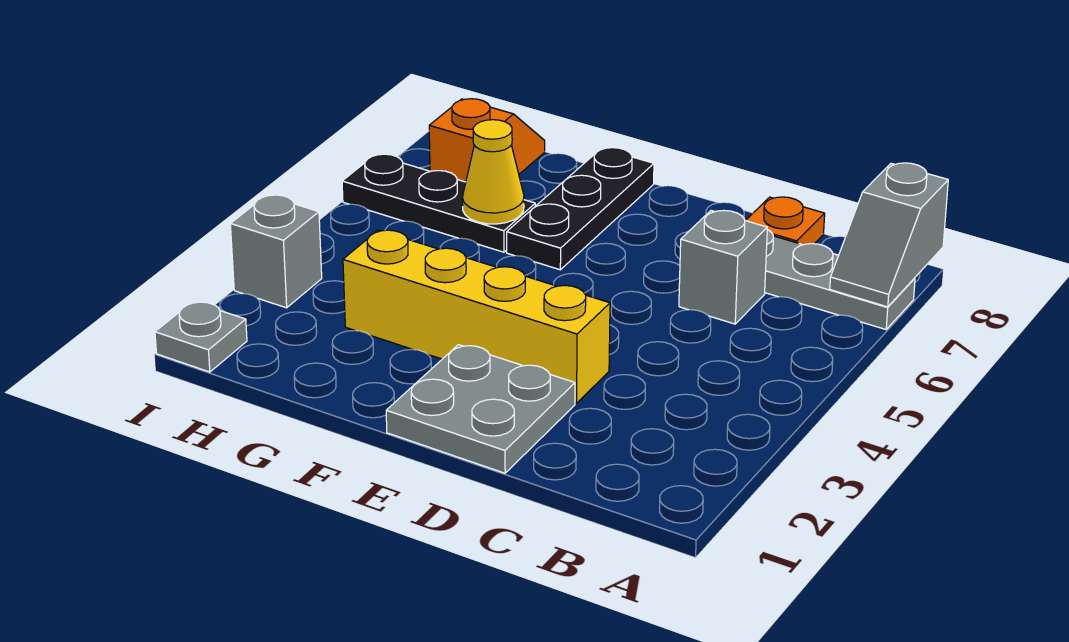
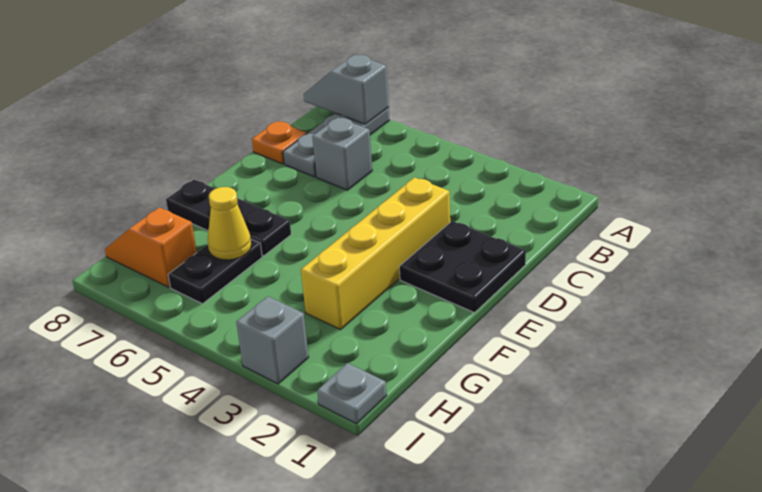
grey 1x2 slope [830,163,948,307] -> grey 1x2 slope turned to [304,55,389,124]
grey 2x2 plate [386,345,575,473] -> black 2x2 plate [399,221,526,313]
black 1x3 plate [342,154,535,252] -> black 1x2 plate [168,239,262,304]

